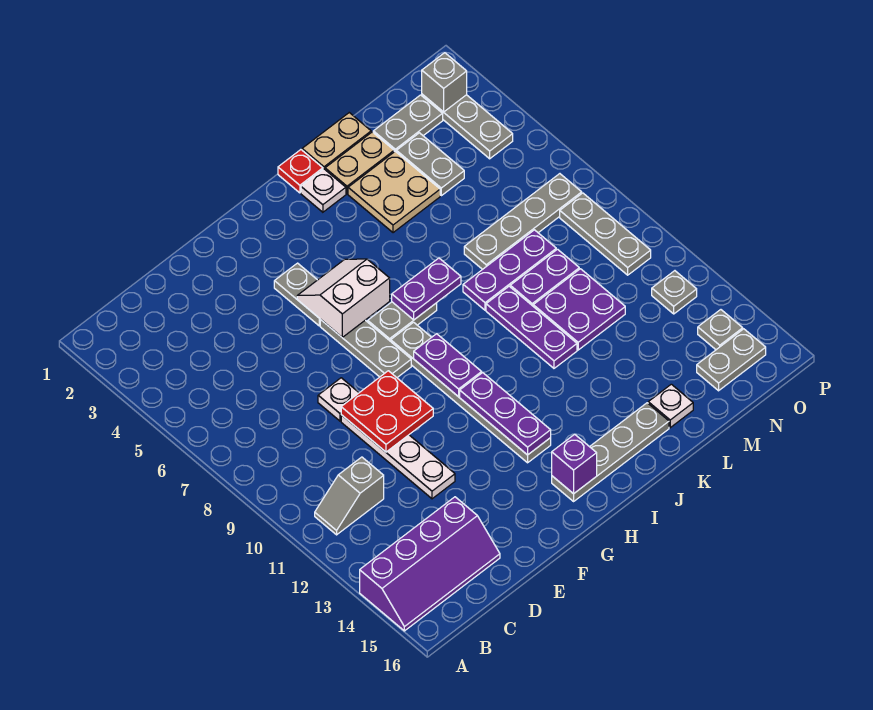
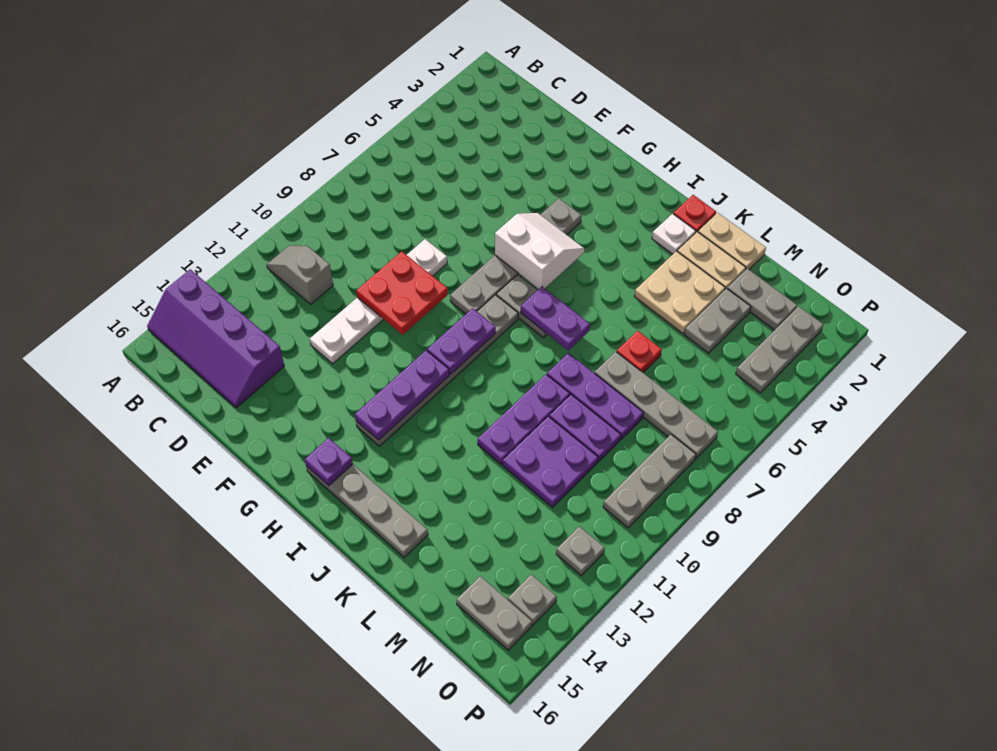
purple 1x1 brick [552,434,597,494] -> purple 1x1 plate [305,438,353,485]
none -> red 1x1 plate [617,331,662,372]
white 1x1 plate [648,384,693,428] -> none
grey 1x1 brick [422,53,467,112] -> none

